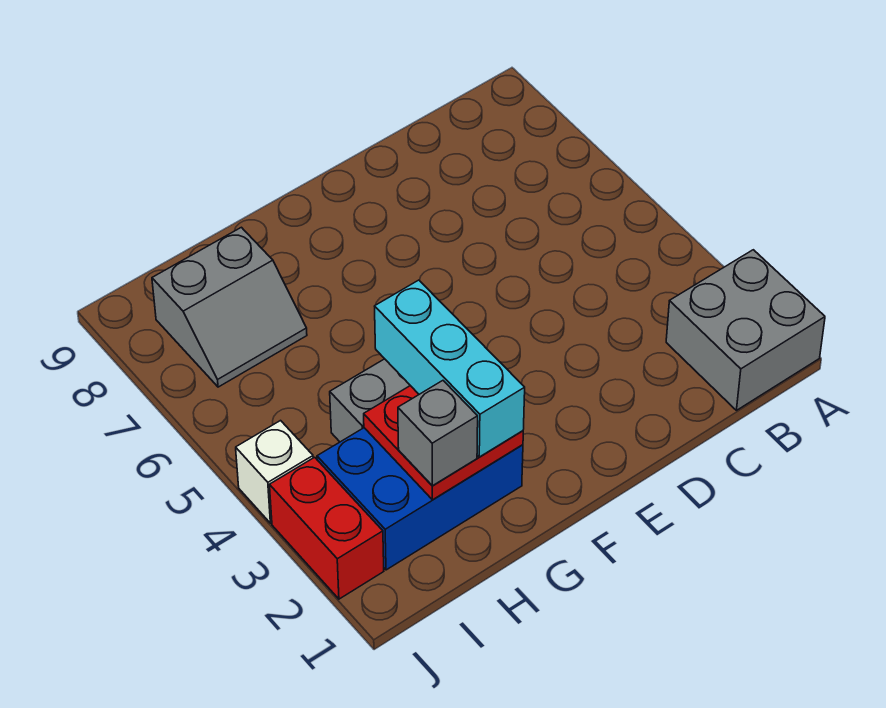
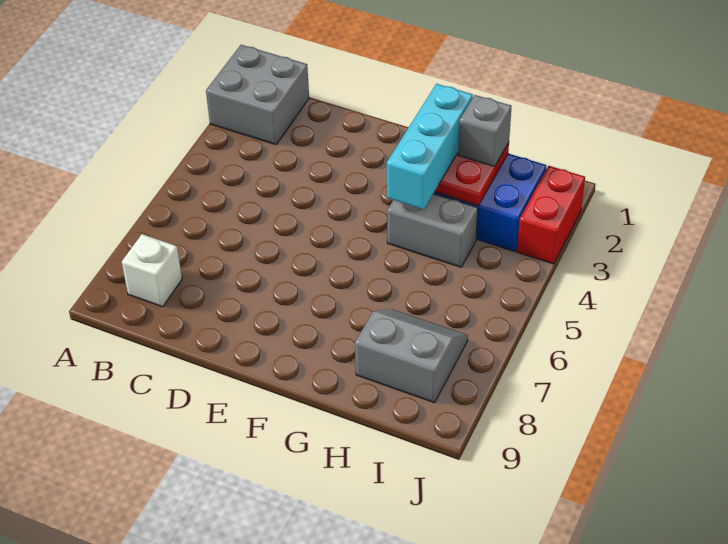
white 1x1 brick [236,421,313,523] -> white 1x1 brick moved to [122,234,182,307]

